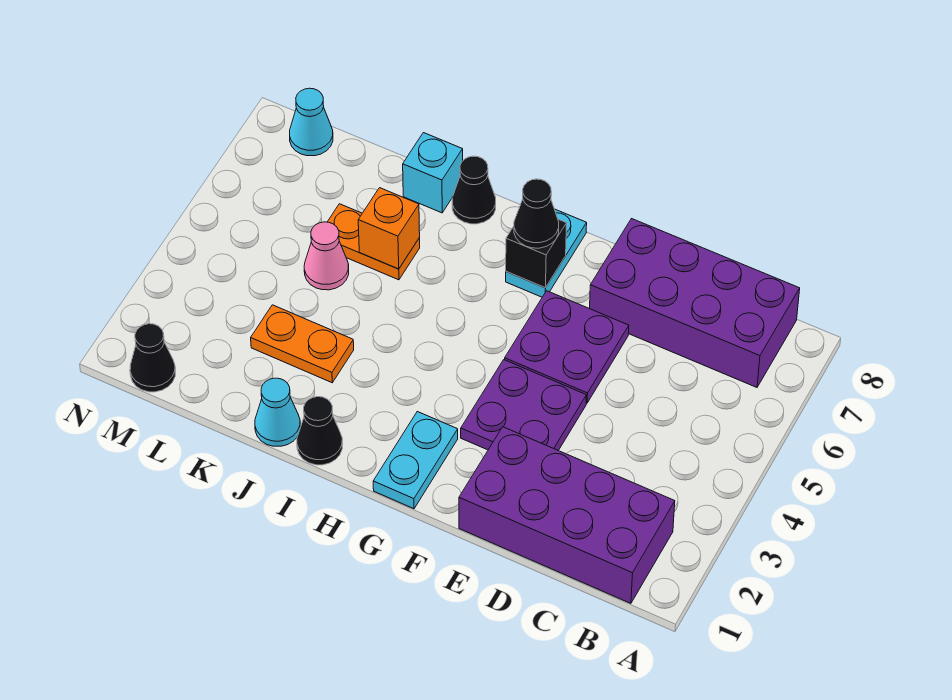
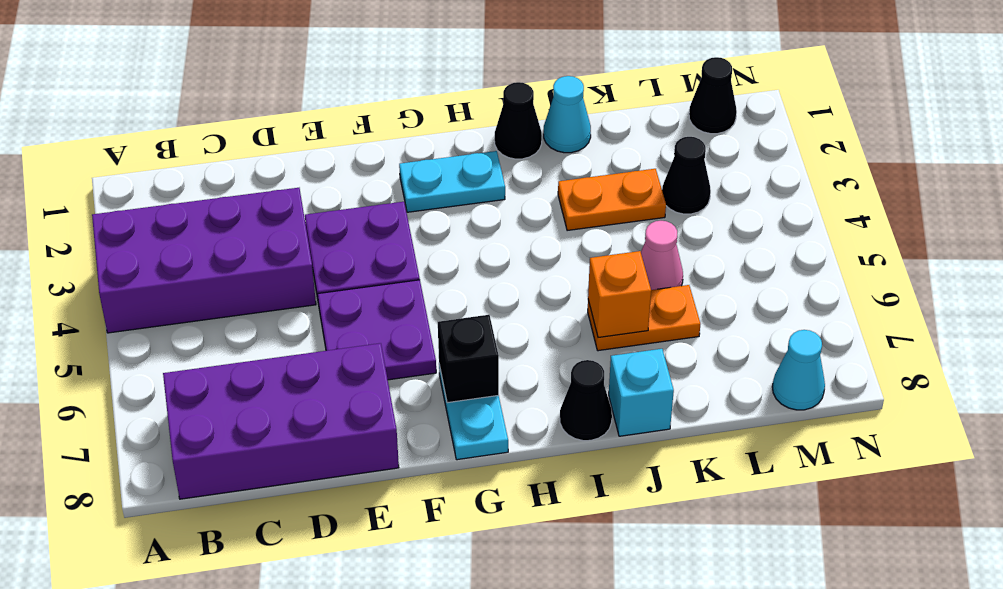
purple 2x4 brick [459,427,675,603] -> purple 2x4 brick moved to [92,188,316,333]
cyan 1x2 plate [373,412,458,509] -> cyan 1x2 plate turned to [399,151,505,212]
black 1x1 cone [514,179,559,248] -> black 1x1 cone moved to [662,137,711,214]

